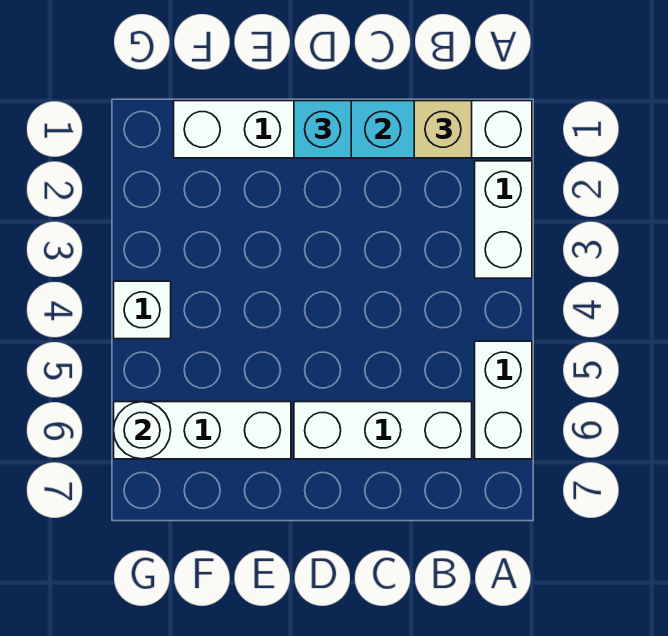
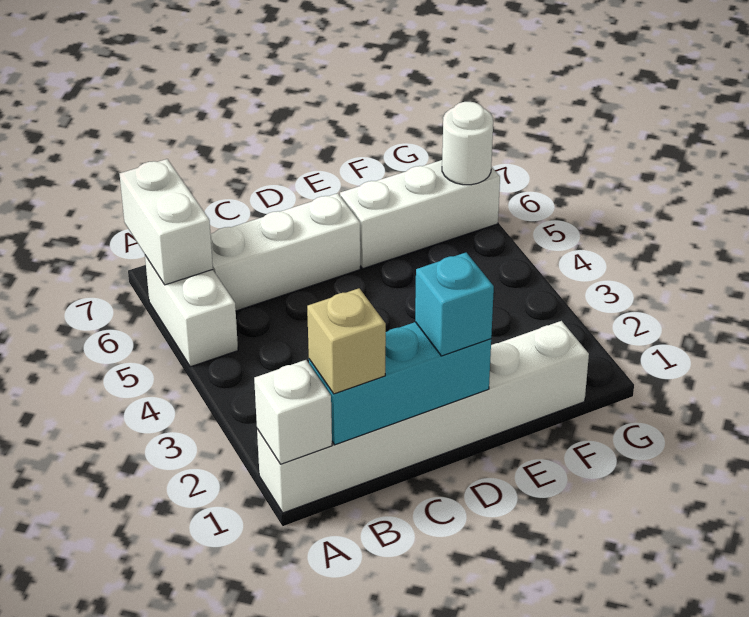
white 1x2 brick [475,161,532,278] -> white 1x2 brick moved to [120,159,213,285]
white 1x1 brick [114,281,171,339] -> white 1x1 brick moved to [254,360,332,464]

